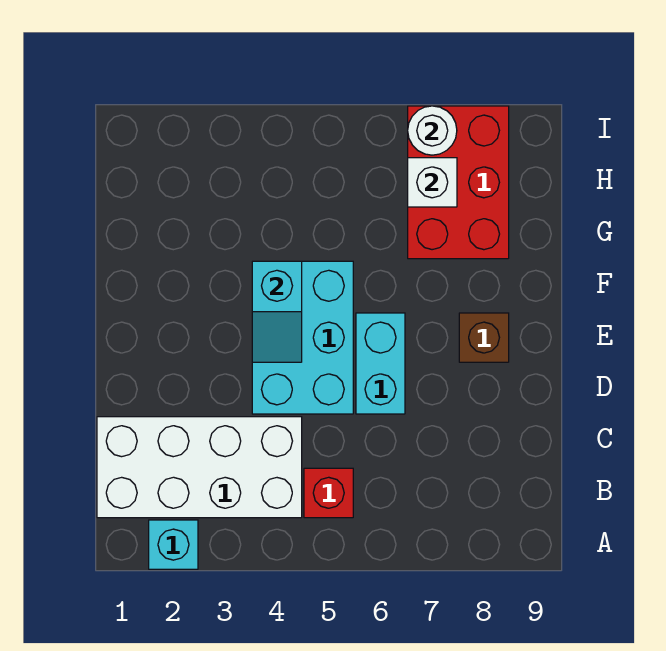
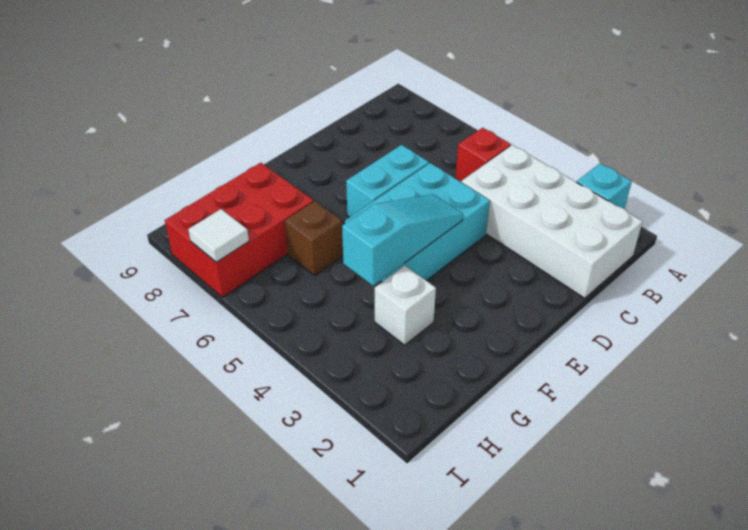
cyan 1x2 slope [252,261,302,362] -> cyan 1x3 slope [342,194,463,286]
brown 1x1 brick [459,313,509,362] -> brown 1x1 brick moved to [285,201,343,275]
white 1x1 brick [408,158,457,207] -> white 1x1 brick moved to [375,266,436,345]
white 1x1 round brick [408,106,457,155] -> white 1x1 tile [188,209,249,262]

